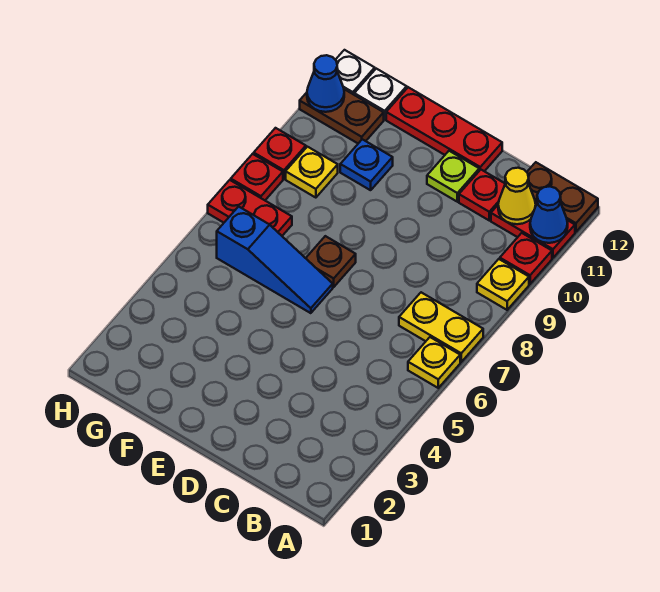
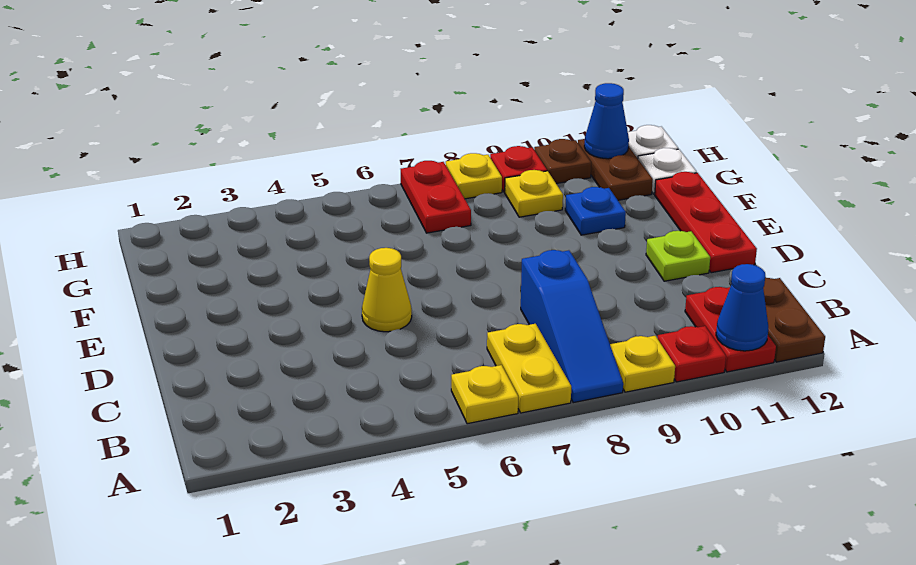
yellow 1x1 cone [498,168,536,224] -> yellow 1x1 cone moved to [362,248,412,332]
red 1x1 plate [459,170,505,220] -> none
blue 1x3 slope [217,207,333,313] -> blue 1x3 slope moved to [521,250,623,403]
brown 1x1 plate [306,236,356,287] -> brown 1x1 plate moved to [534,139,591,184]
red 1x1 plate [231,154,283,200] -> yellow 1x1 plate [446,153,502,199]

